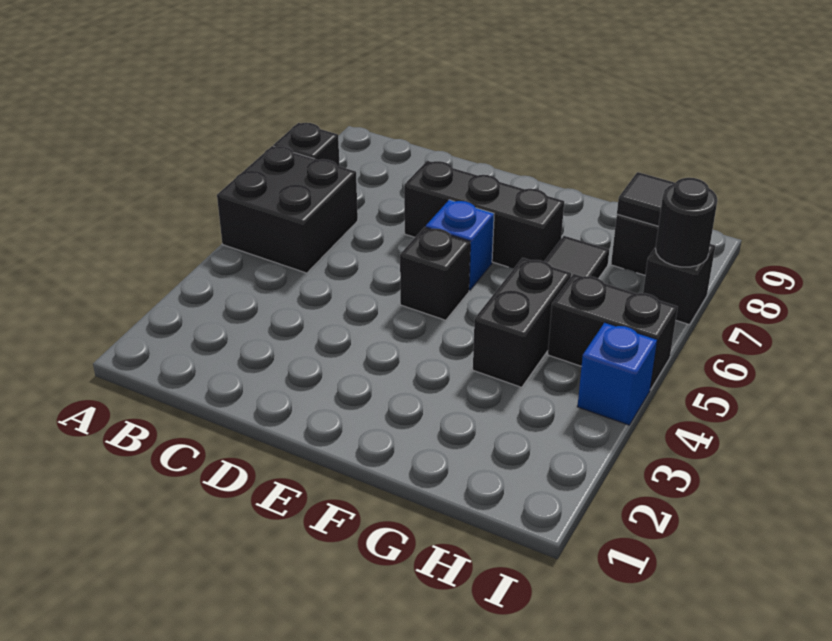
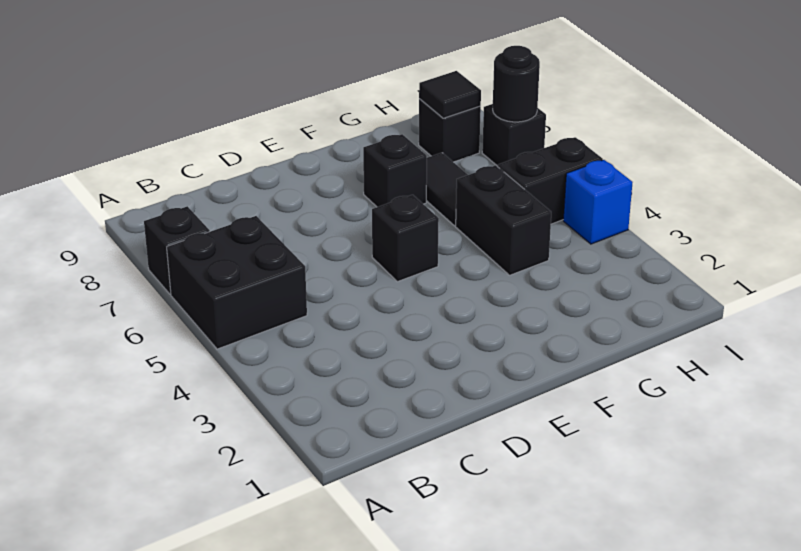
black 1x3 brick [404,161,564,268] -> black 1x1 brick [363,134,427,207]
blue 1x1 brick [426,200,494,290] -> none

